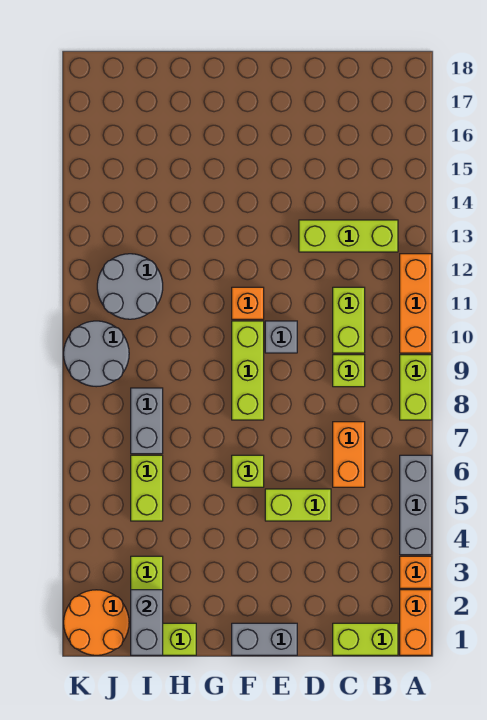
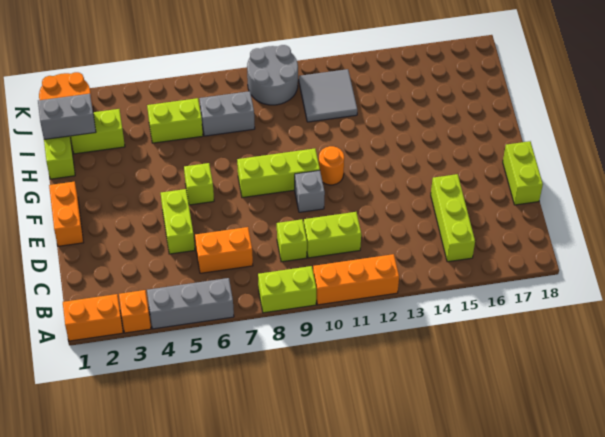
lime 1x2 brick [333,623,398,655] -> lime 1x2 brick moved to [503,141,543,205]
lime 1x3 brick [299,220,398,252] -> lime 1x3 brick moved to [431,174,475,262]
grey 1x2 brick [232,623,297,655] -> orange 1x2 brick [49,182,83,246]
orange 1x1 brick [232,287,264,319] -> orange 1x1 round brick [319,146,344,185]
grey 2x2 round brick [97,254,163,319] -> grey 2x2 tile [299,69,357,122]

